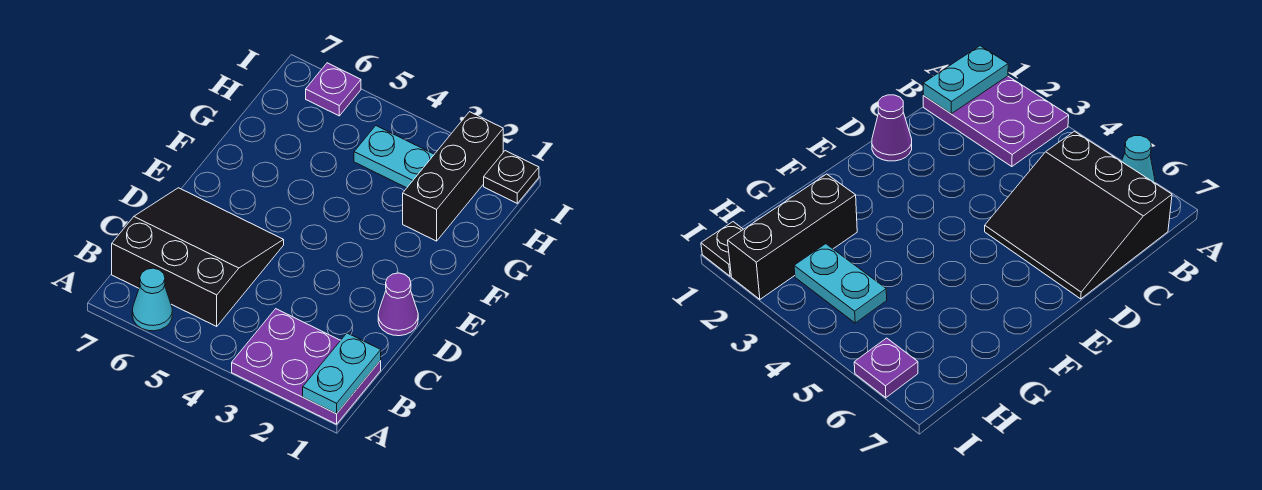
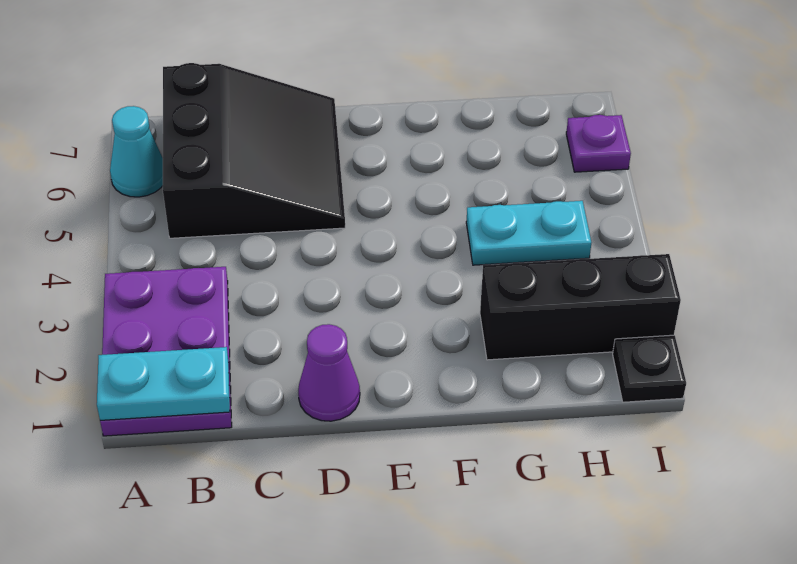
cyan 1x2 plate [354,126,434,188] -> cyan 1x2 plate turned to [466,201,591,265]

